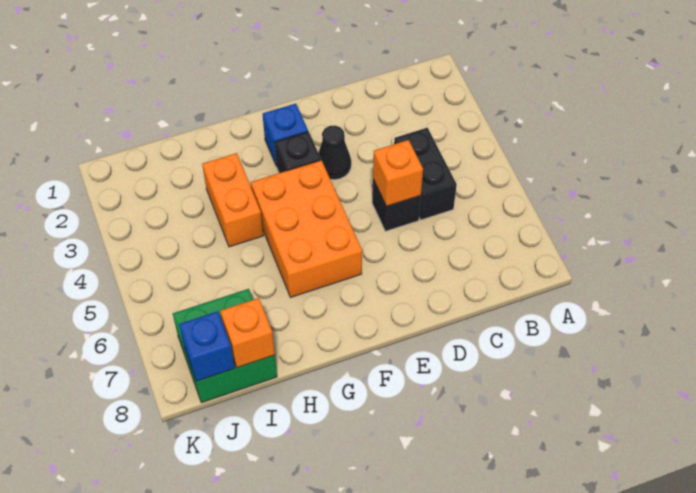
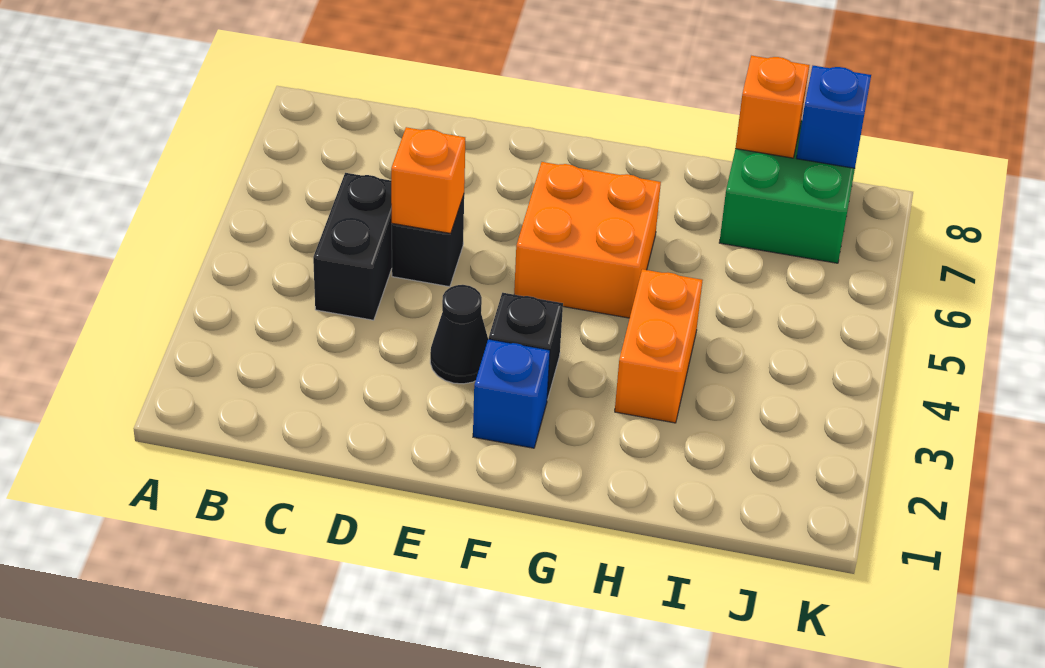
orange 2x3 brick [251,160,362,297] -> orange 2x2 brick [514,162,661,318]

